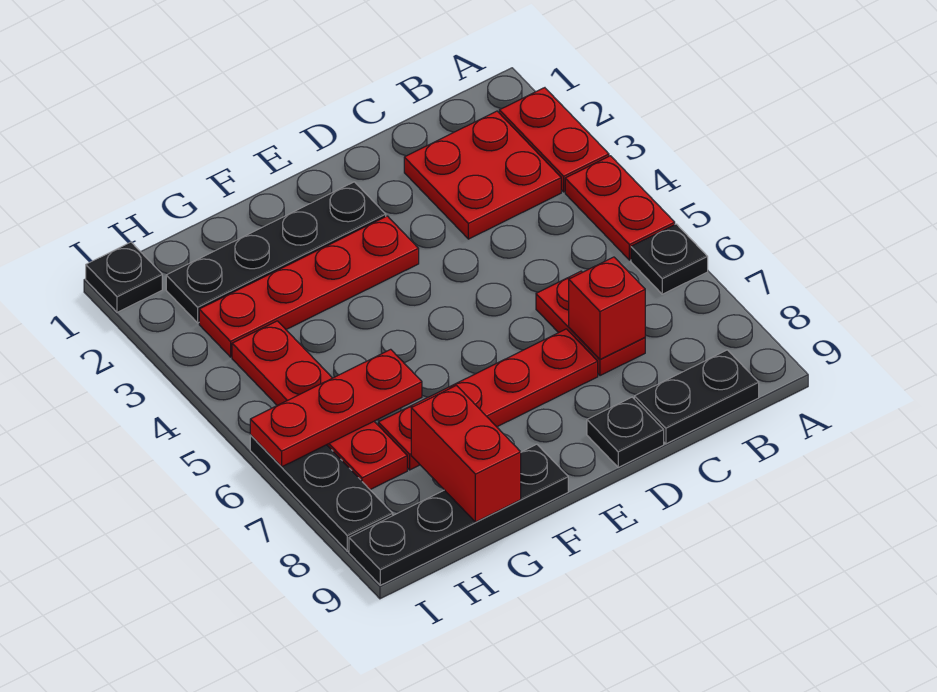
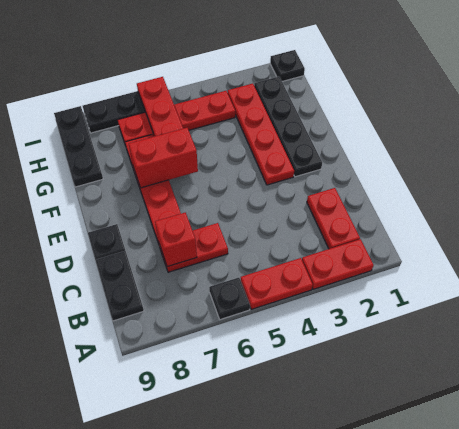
red 2x2 plate [404,111,561,239] -> red 1x2 plate [307,188,360,249]
black 1x4 plate [349,444,568,585] -> black 1x3 plate [54,106,103,187]
red 1x2 brick [411,386,521,522] -> red 1x2 brick moved to [129,128,198,188]

